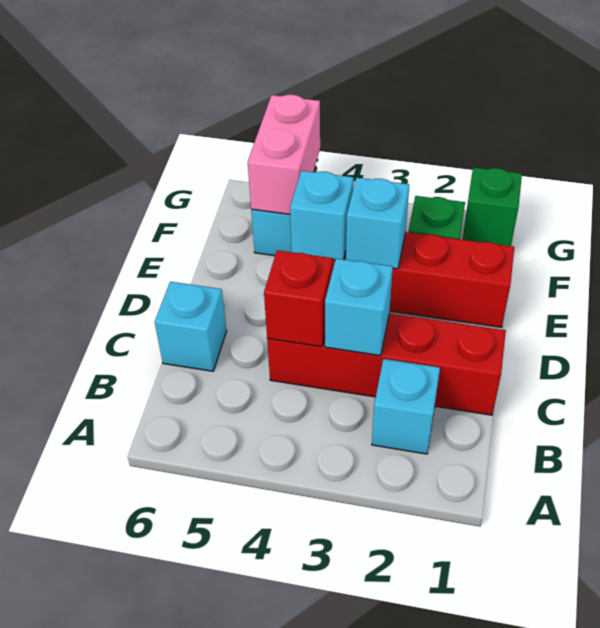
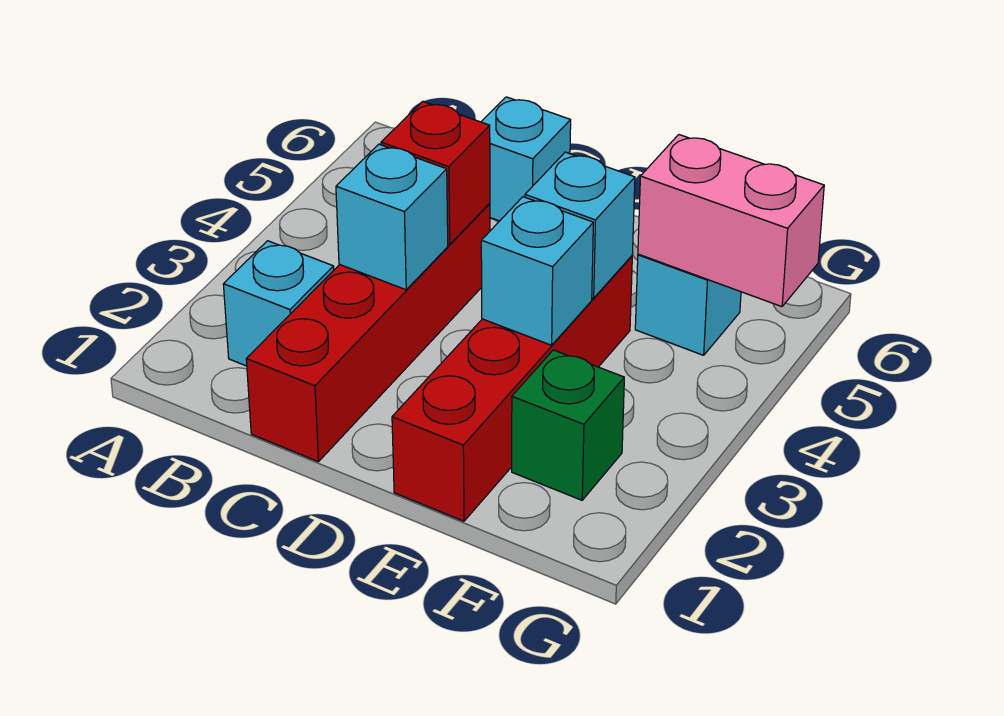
green 1x1 brick [462,168,522,246] -> none

